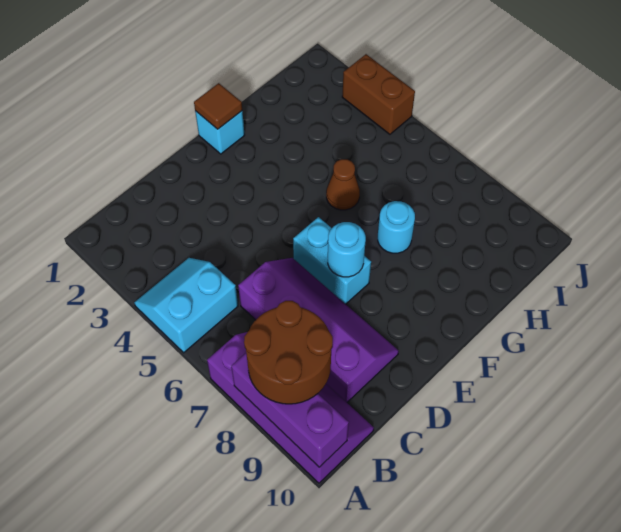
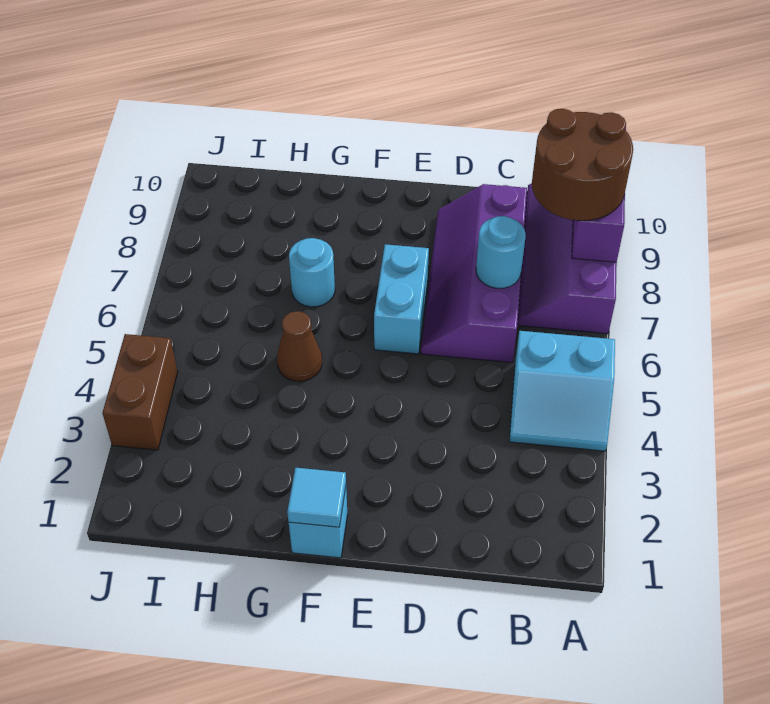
cyan 1x1 round brick [328,222,366,277] -> cyan 1x1 round brick moved to [476,216,526,288]
brown 1x1 tile [194,83,242,129] -> cyan 1x1 tile [287,468,346,527]

